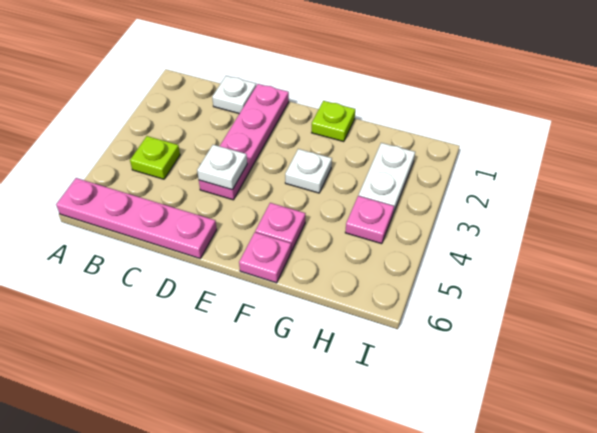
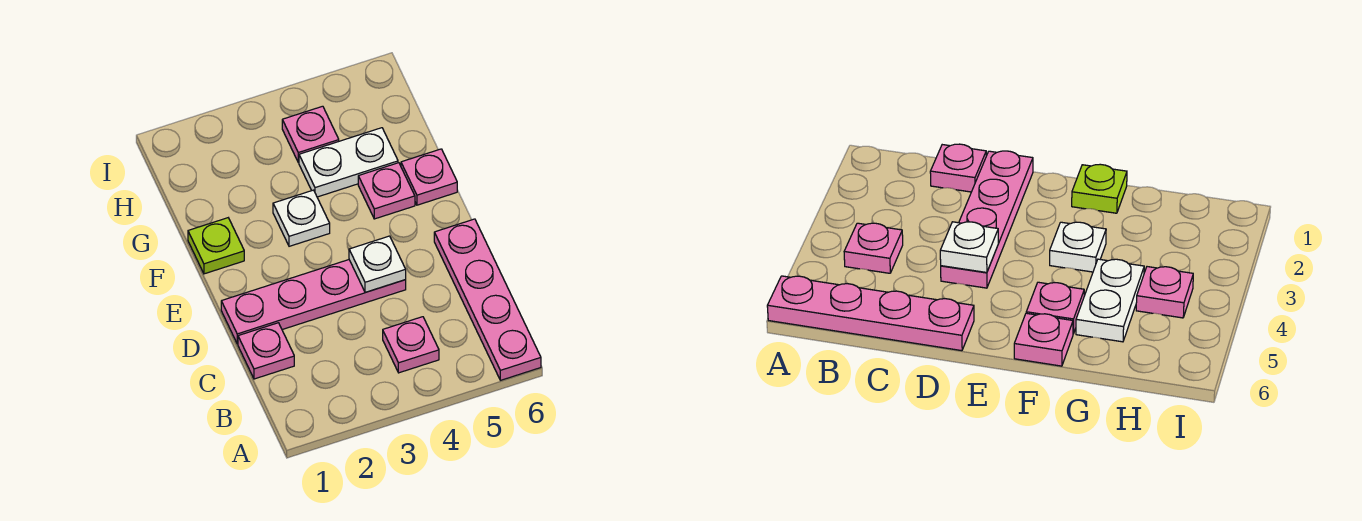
lime 1x1 plate [130,136,180,179] -> pink 1x1 plate [383,317,439,373]
white 1x1 plate [212,76,256,114] -> pink 1x1 plate [238,323,294,379]
white 1x2 plate [359,143,415,213] -> white 1x2 plate moved to [299,128,398,197]

